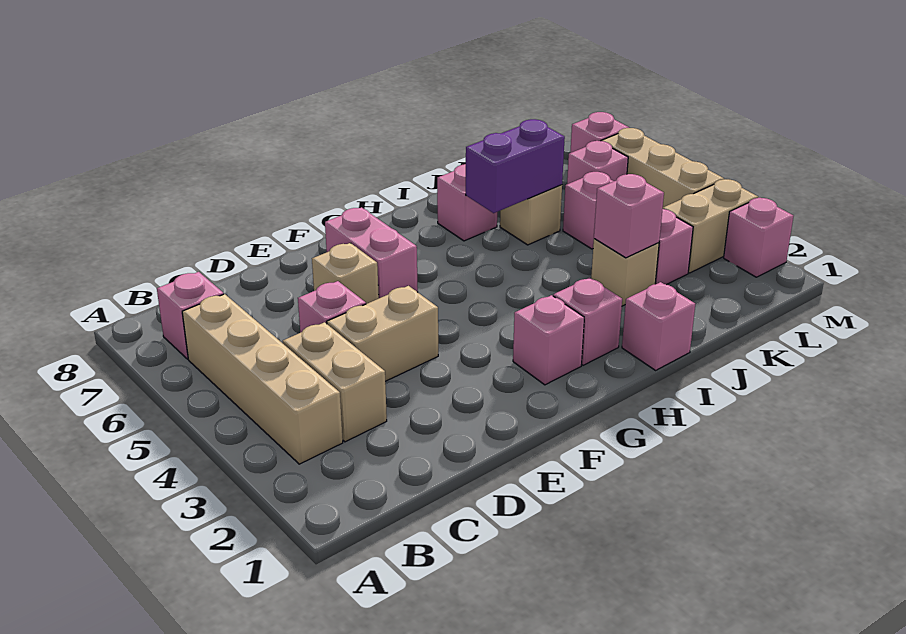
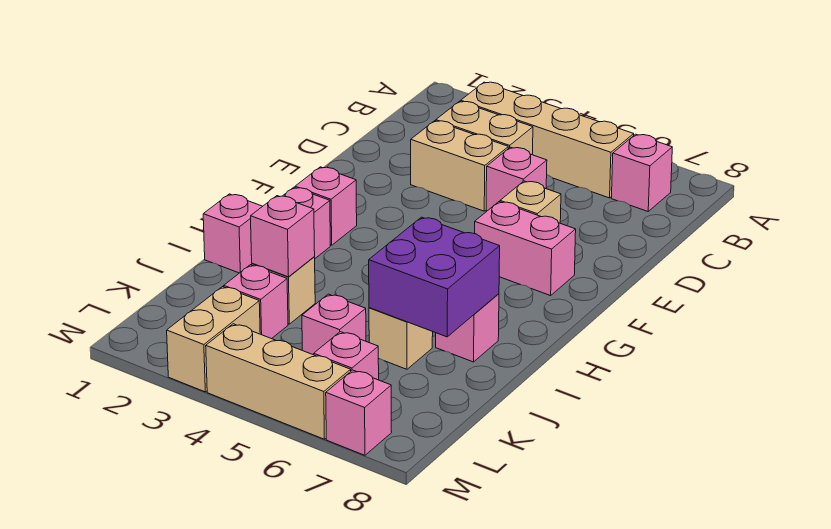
tan 1x2 brick [327,286,438,381] -> tan 1x2 brick turned to [411,121,508,211]
purple 1x2 brick [466,119,565,213] -> purple 2x2 brick [369,217,500,337]
pink 1x1 brick [724,198,793,277] -> none

